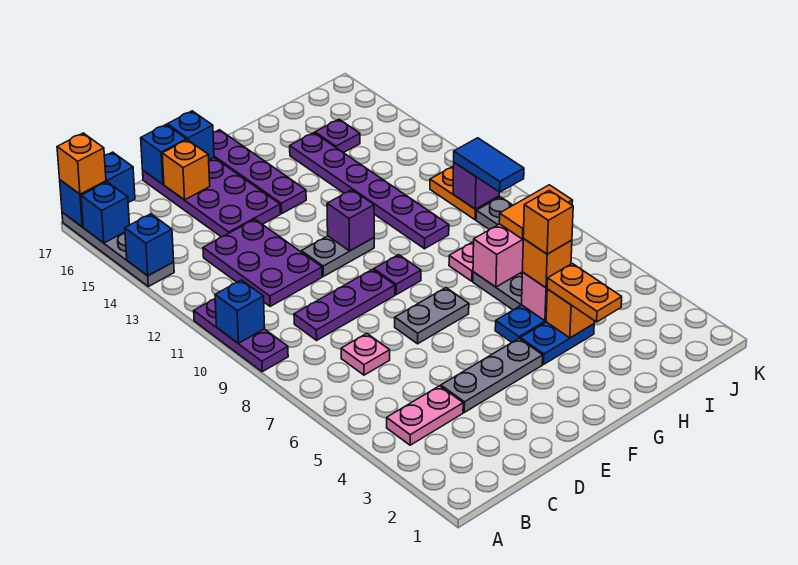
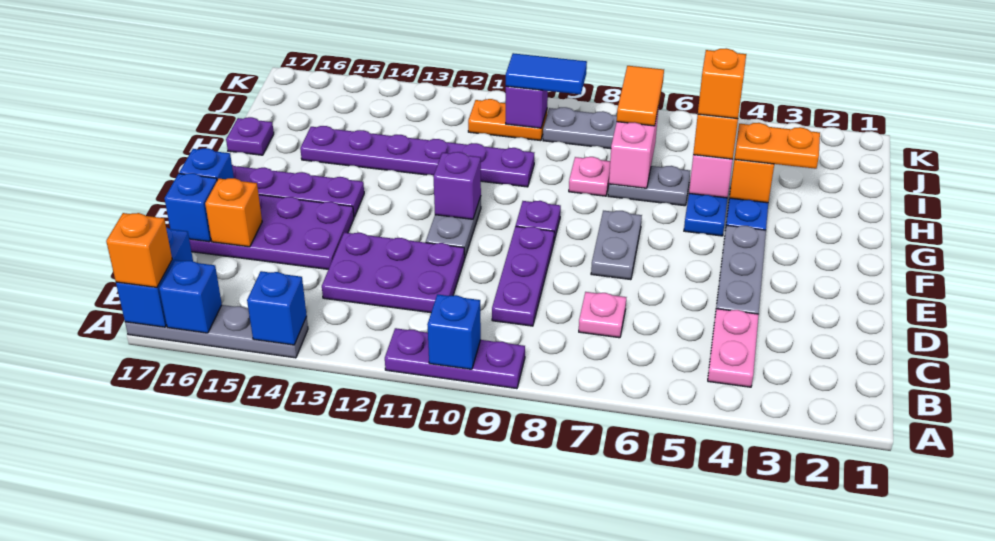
purple 1x1 plate [315,119,360,153] -> purple 1x1 plate moved to [226,117,274,155]

